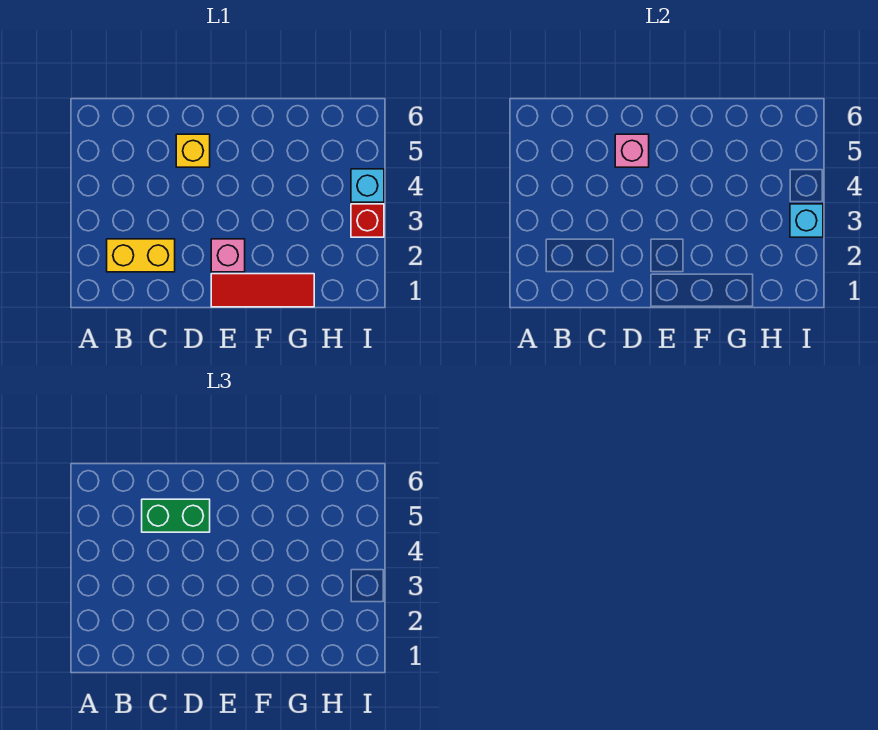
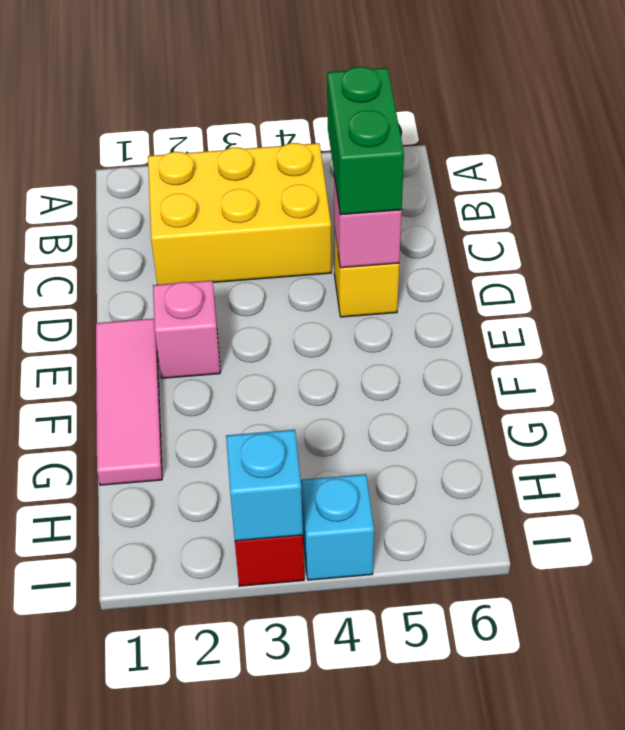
yellow 1x2 brick [107,239,175,272] -> yellow 2x3 brick [148,143,331,285]
red 1x3 tile [211,274,314,307] -> pink 1x3 tile [96,319,162,485]

